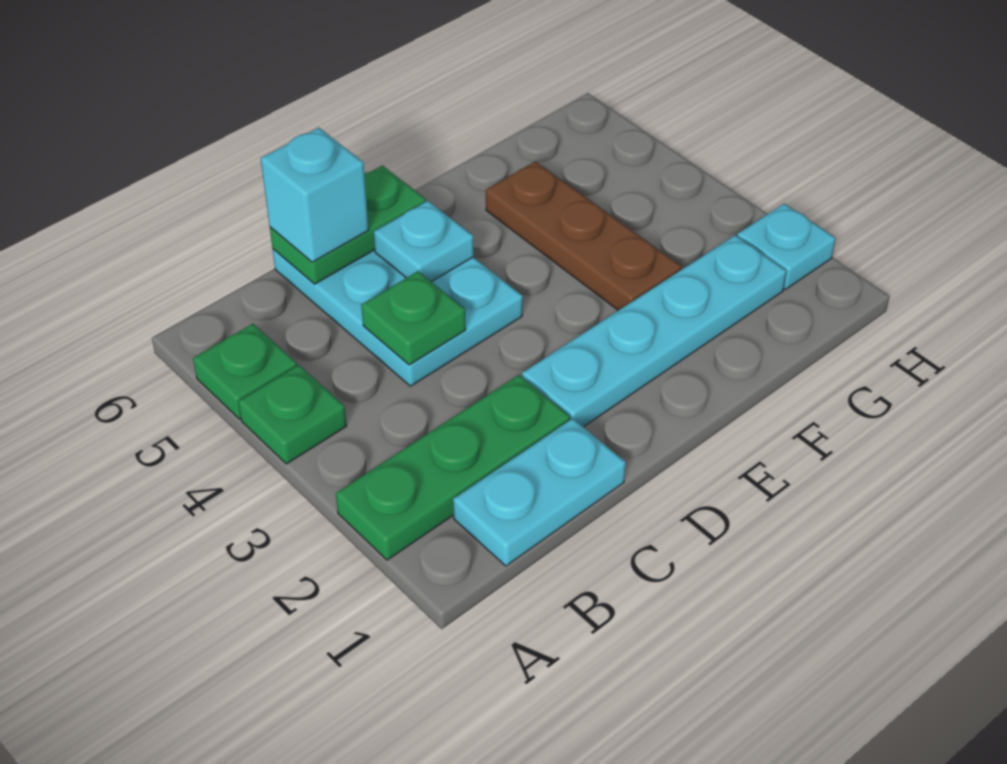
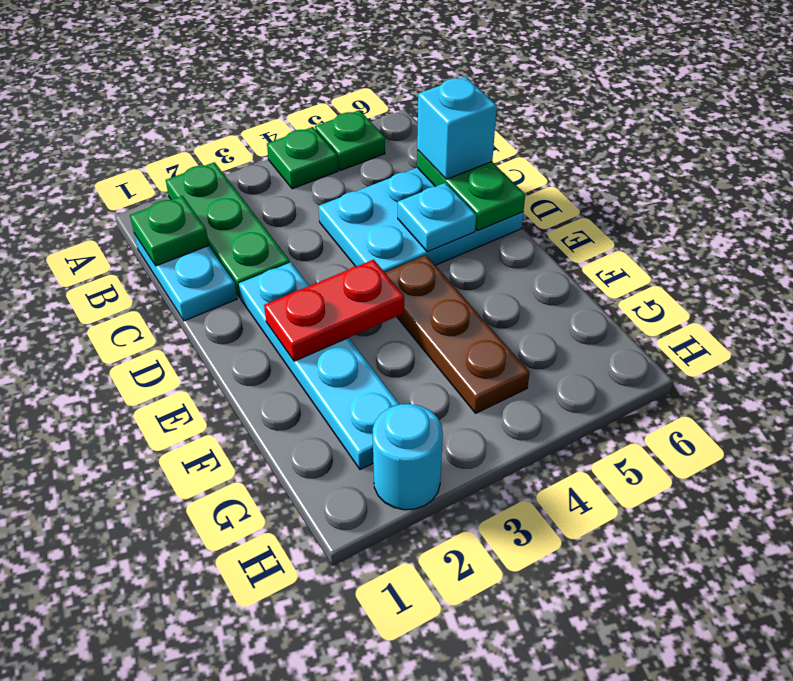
green 1x1 plate [361,271,466,365] -> green 1x1 plate moved to [130,196,209,266]
none -> red 1x2 plate [264,260,404,361]
brown 1x3 plate [486,161,682,310] -> brown 1x3 plate turned to [385,255,530,413]
cyan 1x1 plate [737,204,835,289] -> cyan 1x1 round brick [373,404,443,510]

